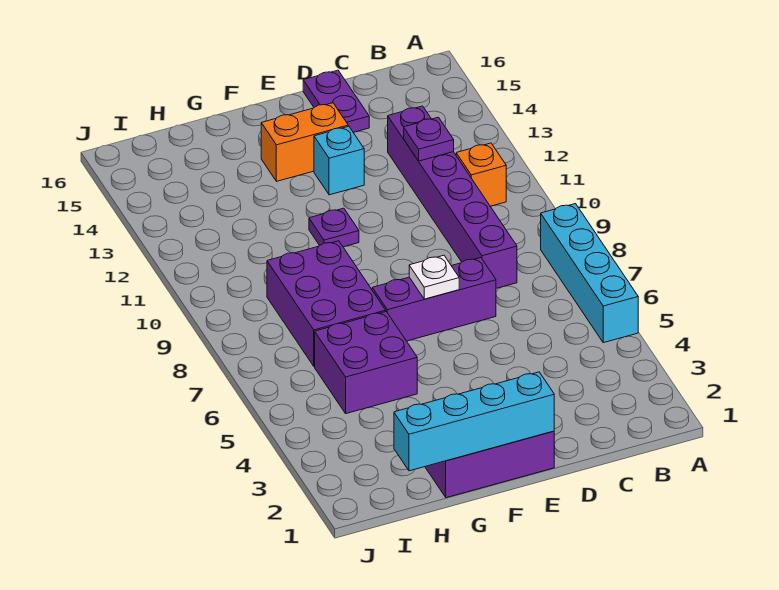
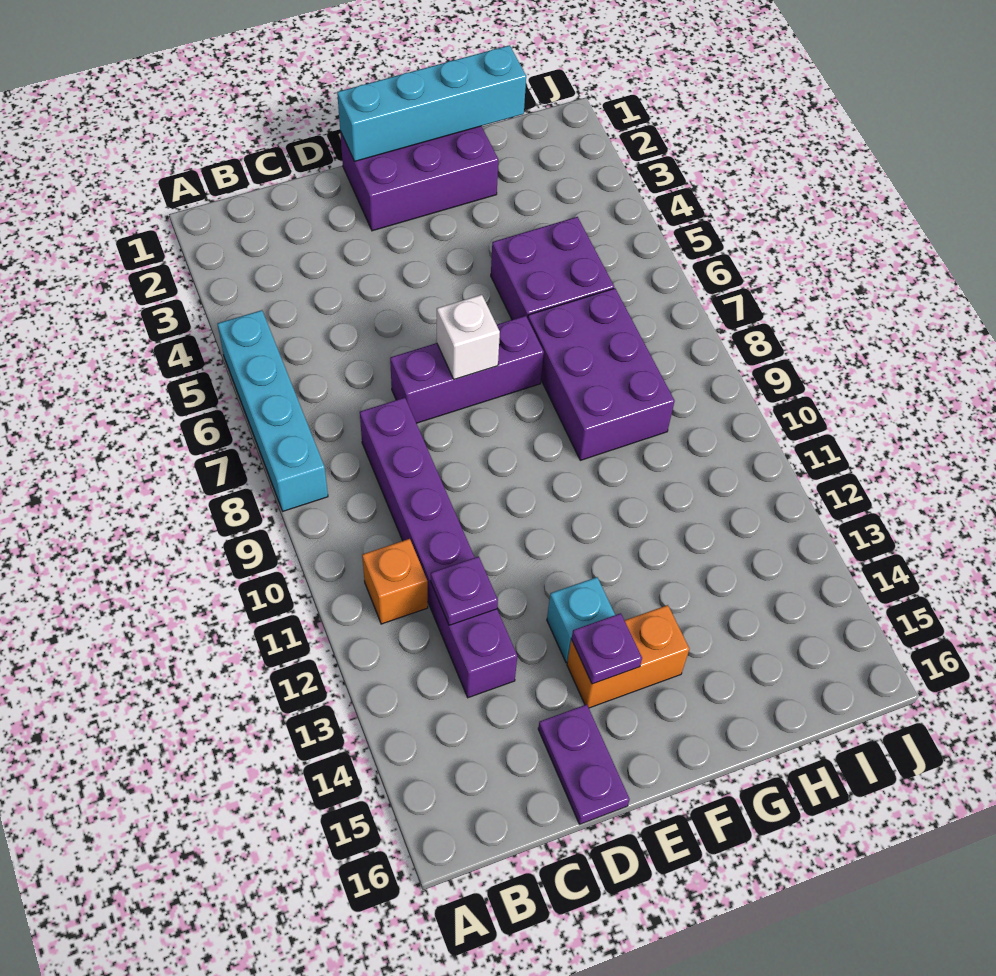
white 1x1 plate [409,255,459,299] -> white 1x1 brick [437,295,500,379]
purple 1x1 plate [309,208,359,247] -> purple 1x1 plate moved to [572,613,642,684]

